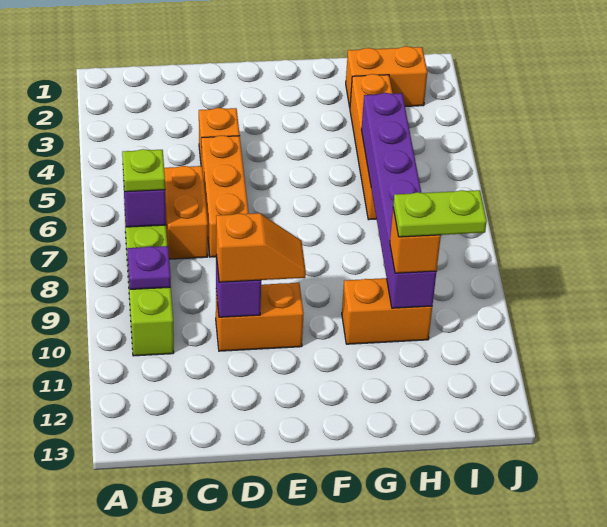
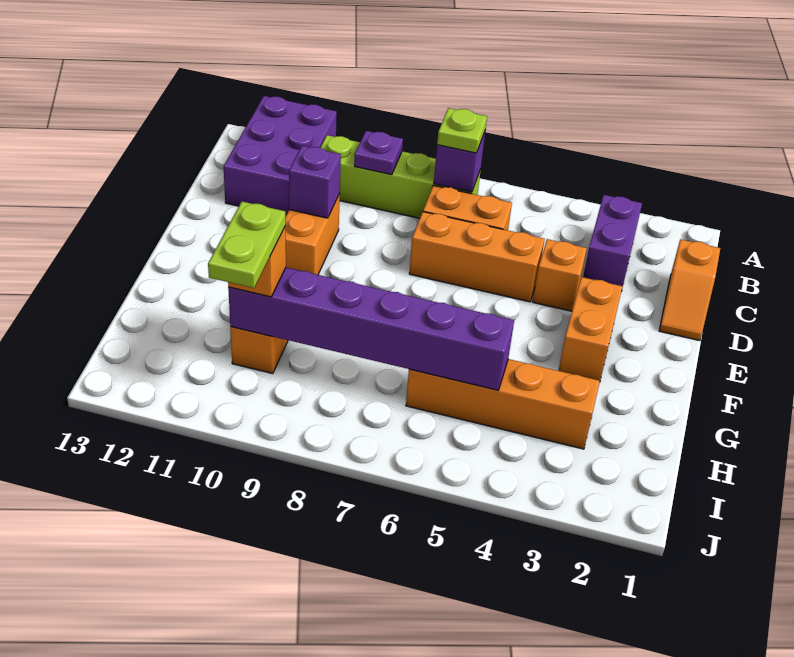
none -> purple 2x3 brick [224,96,337,215]
none -> purple 1x2 brick [583,195,642,287]
orange 1x2 slope [216,213,306,282] -> orange 1x2 slope moved to [659,239,720,341]
orange 1x2 brick [346,46,427,107] -> orange 1x2 brick moved to [559,277,622,380]

